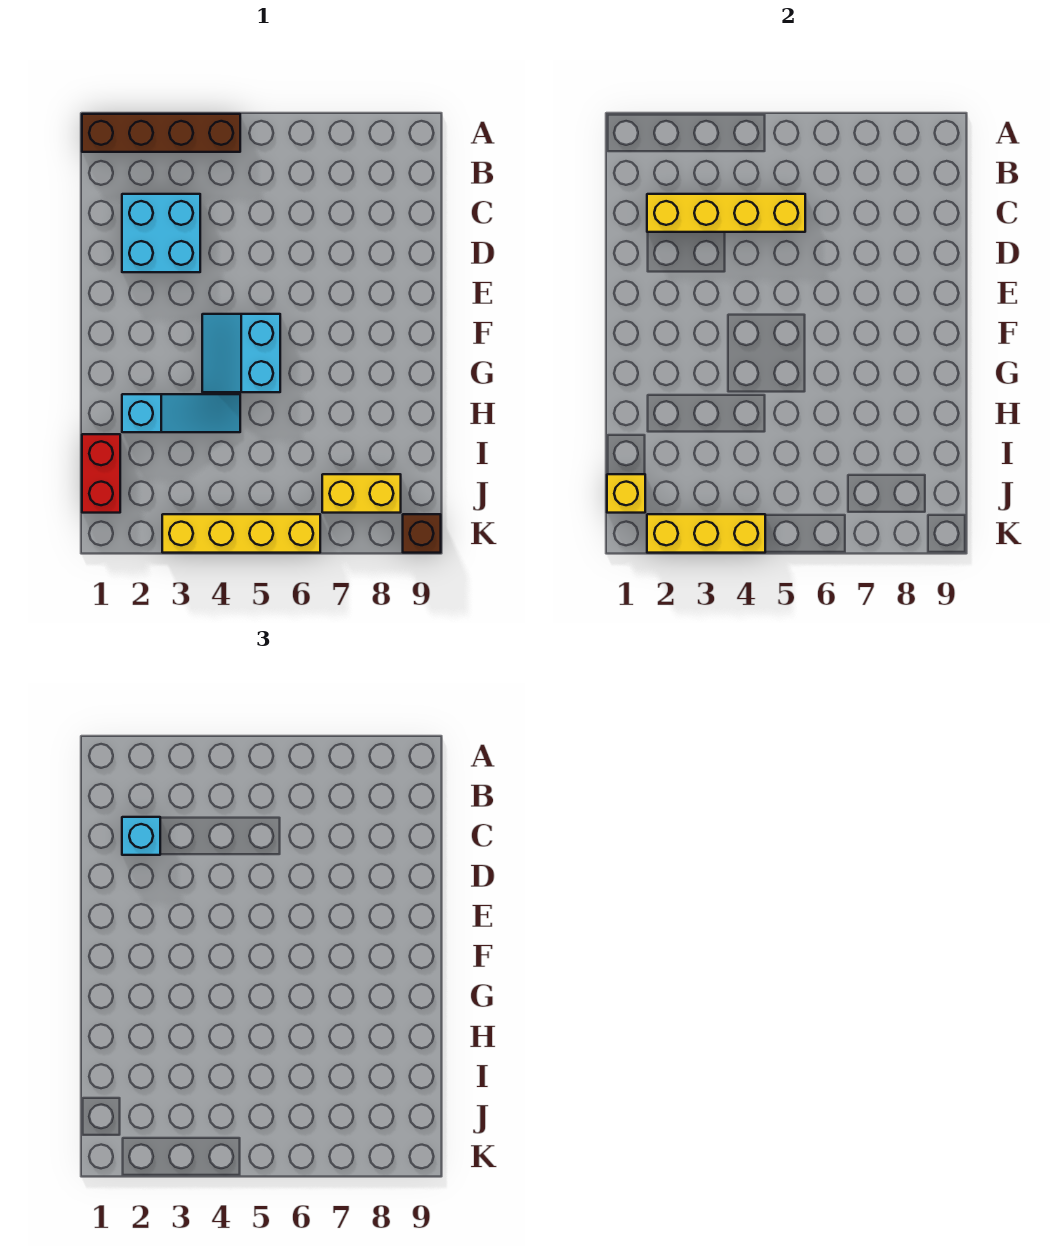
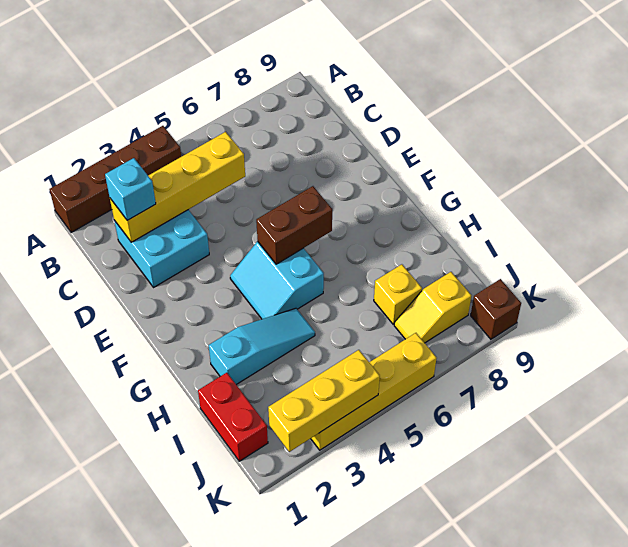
none -> brown 1x2 brick [256,186,332,264]
yellow 1x1 brick [607,474,645,513] -> yellow 1x1 brick moved to [374,264,422,324]
yellow 1x2 brick [322,474,401,513] -> yellow 1x2 slope [394,272,471,343]

